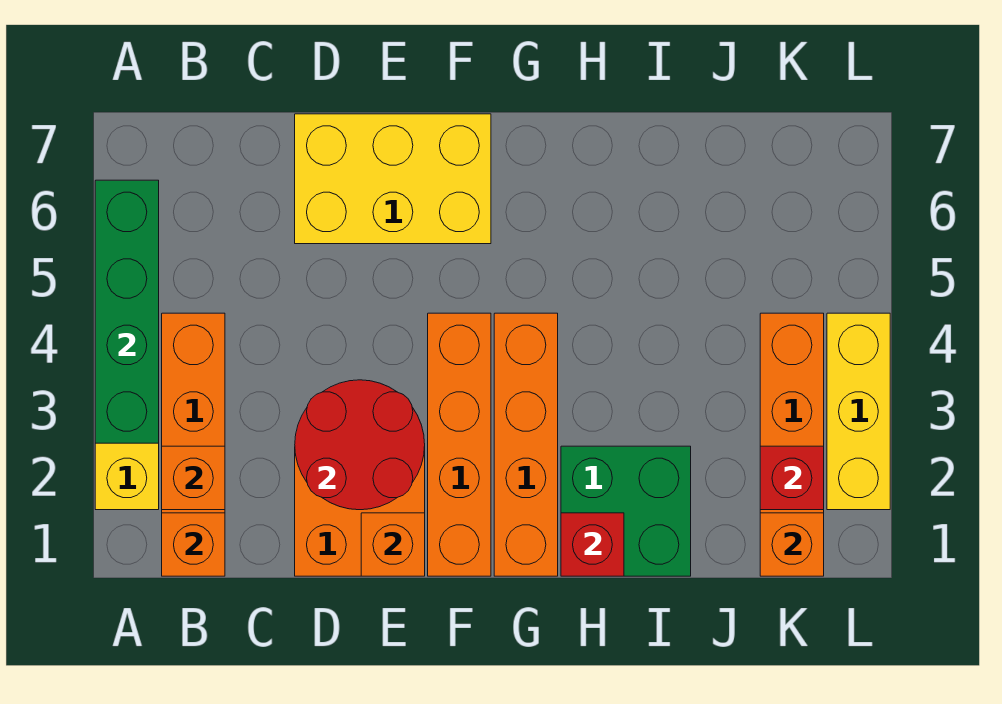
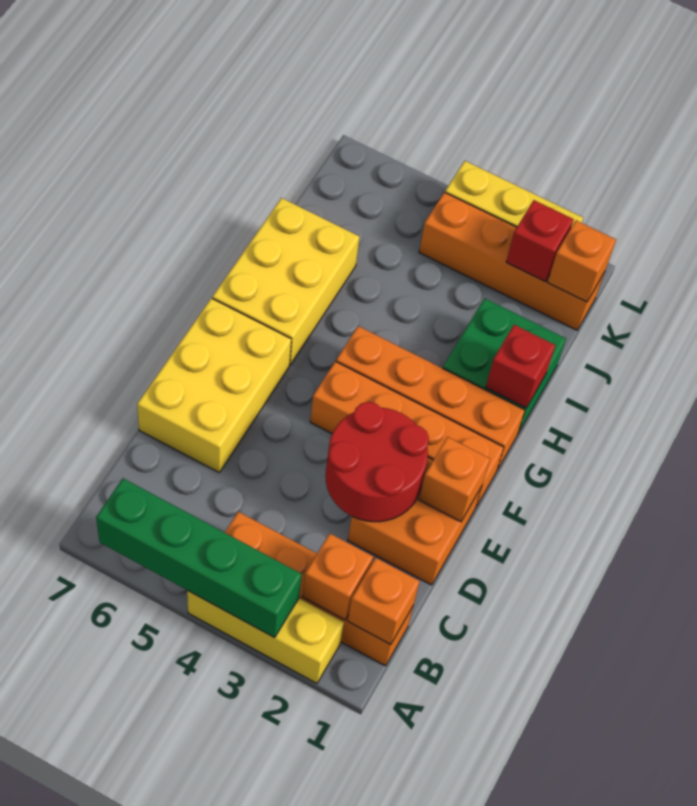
none -> yellow 2x3 brick [212,198,359,365]

